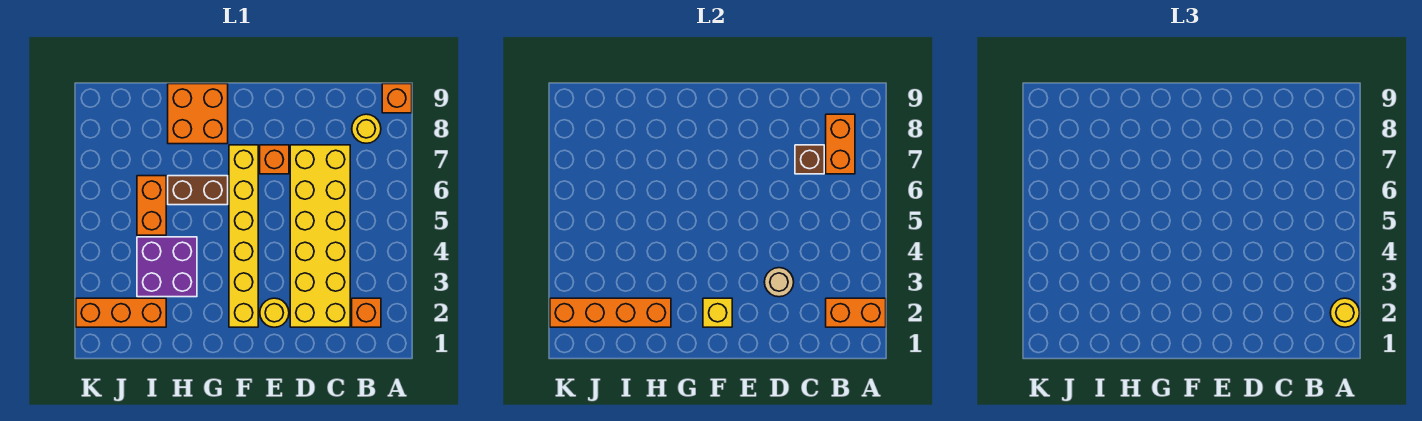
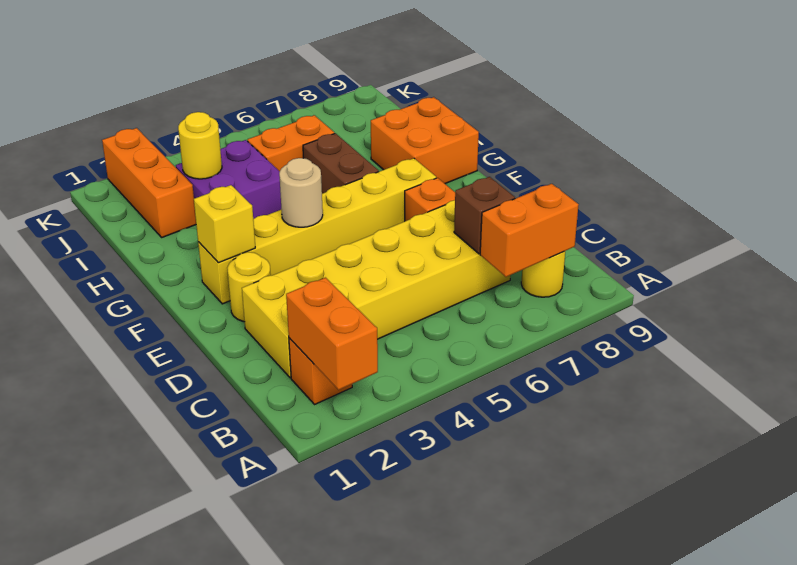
yellow 1x1 round brick [1330,298,1360,327] -> yellow 1x1 round brick moved to [178,112,222,179]
orange 1x1 brick [382,84,412,113] -> none
tan 1x1 round brick [764,268,794,297] -> tan 1x1 round brick moved to [279,158,323,227]
orange 1x4 brick [550,298,671,327] -> none

